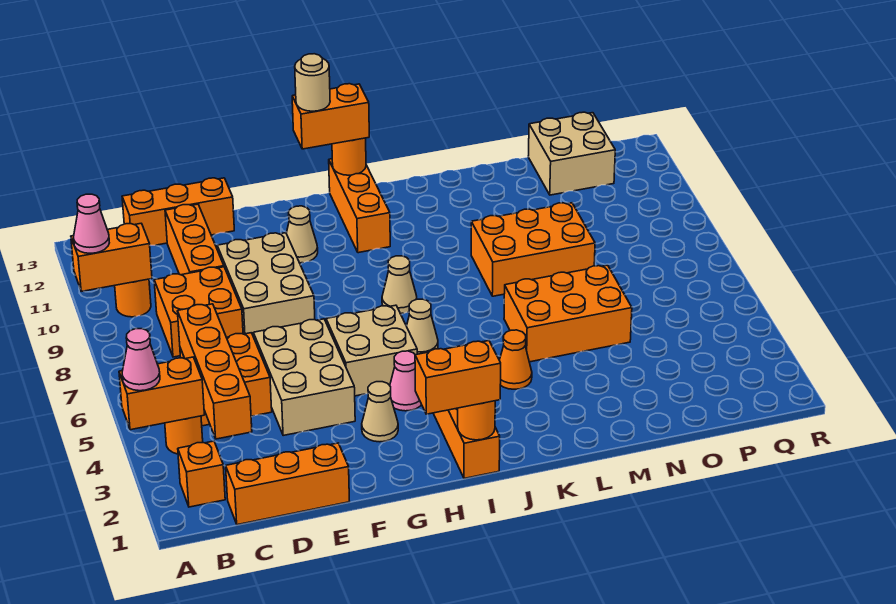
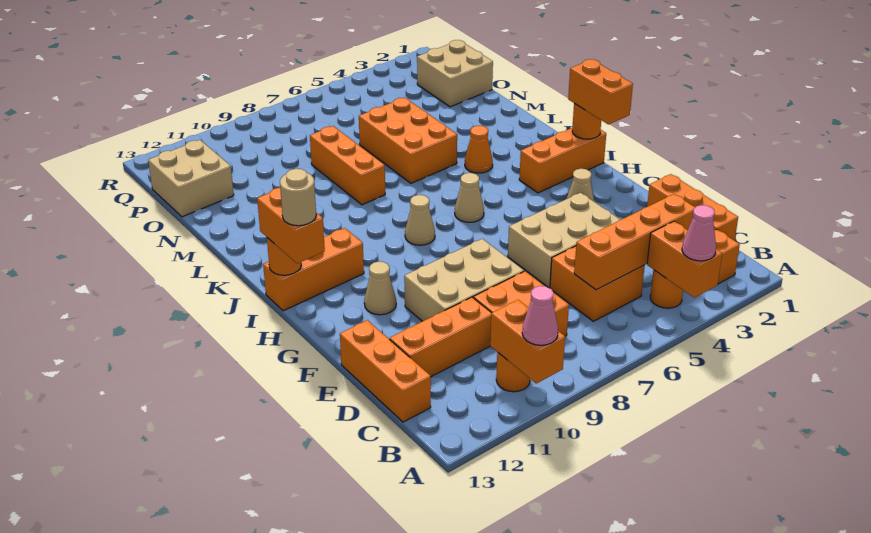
tan 2x2 brick [326,305,417,396] -> tan 2x2 brick moved to [417,40,493,107]
pink 1x1 cone [390,351,422,411] -> none
orange 2x3 brick [471,203,595,296] -> orange 1x3 brick [310,126,385,205]

